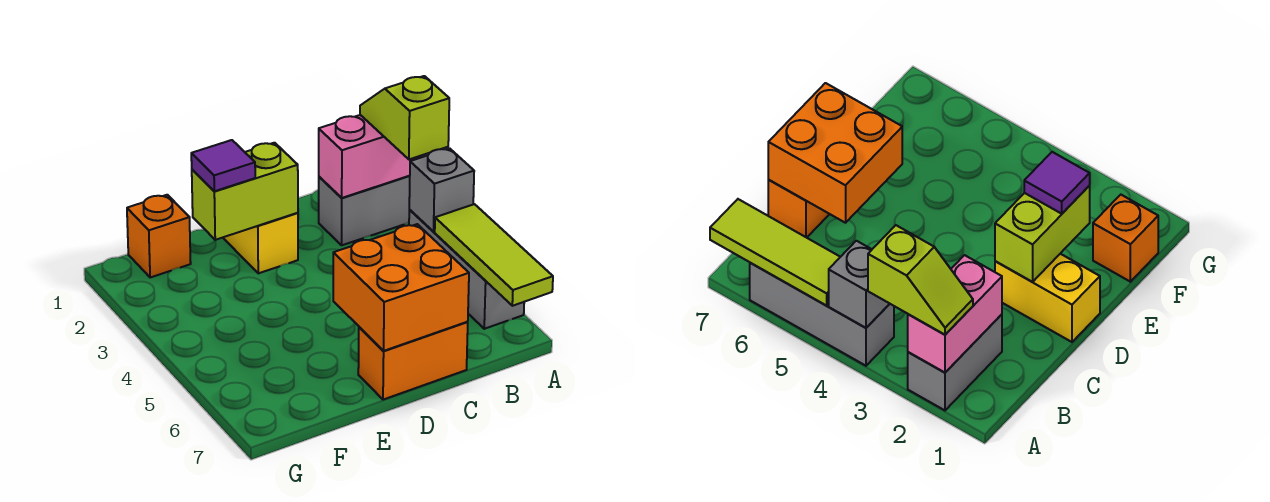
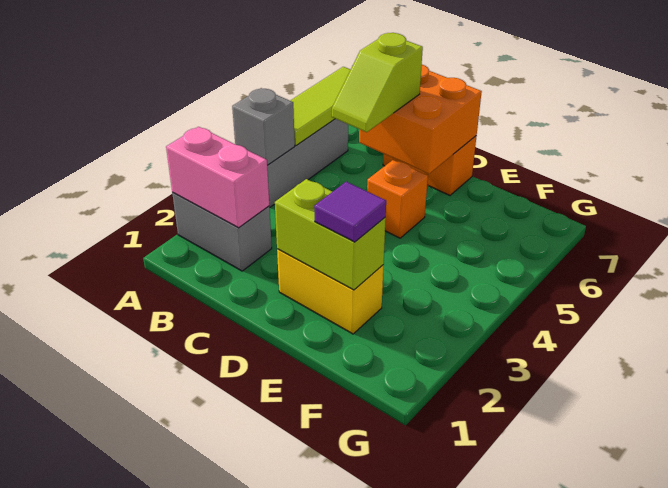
lime 1x2 slope [360,76,449,159] -> lime 1x2 slope moved to [332,33,423,132]
yellow 1x2 brick [223,213,298,273] -> yellow 1x2 brick turned to [277,249,384,334]
orange 1x1 brick [127,195,191,278] -> orange 1x1 brick moved to [367,160,428,238]

